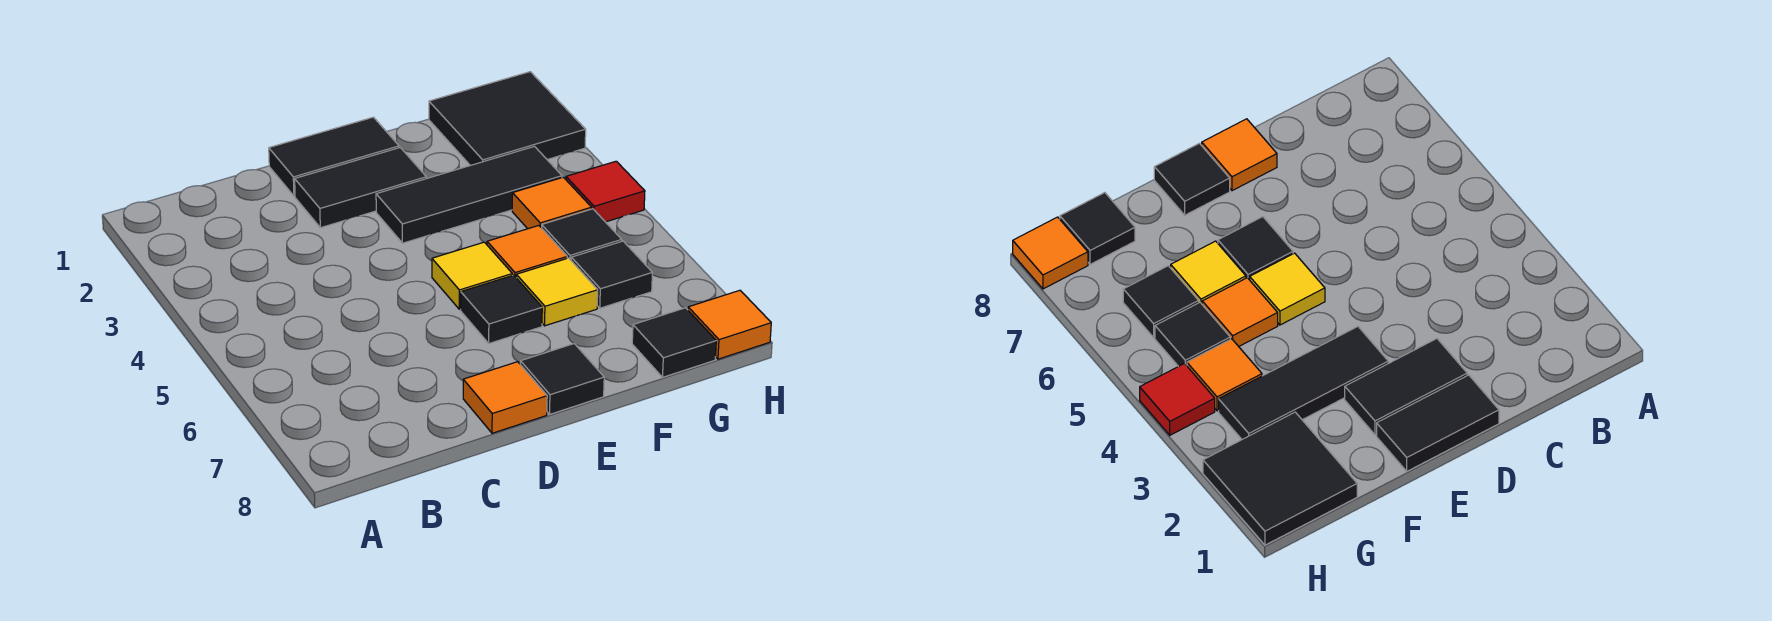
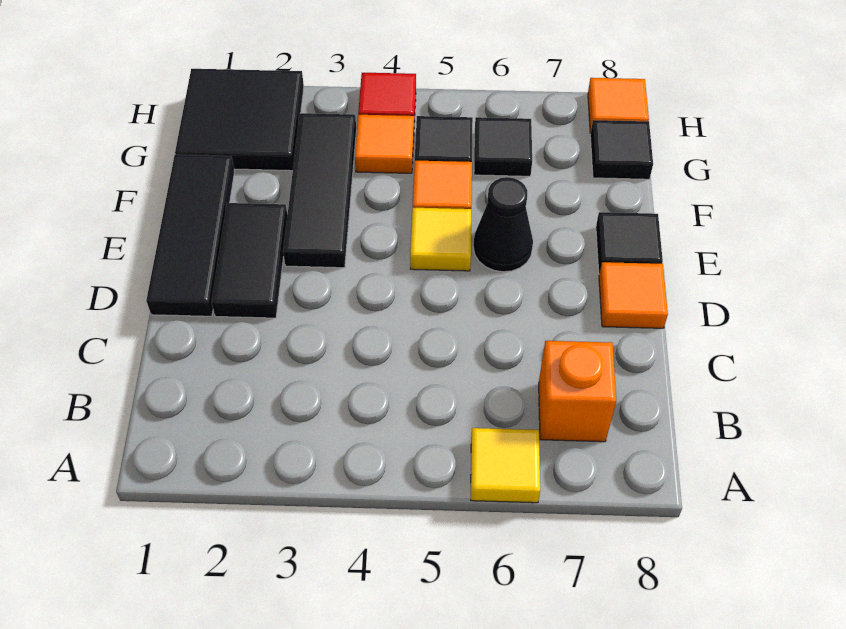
none -> orange 1x1 brick [539,341,616,442]
black 1x2 tile [269,117,399,196] -> black 1x3 tile [146,155,235,316]
black 1x1 tile [461,275,542,343] -> black 1x1 cone [473,177,533,272]
yellow 1x1 tile [516,258,598,326] -> yellow 1x1 tile moved to [471,428,540,503]

